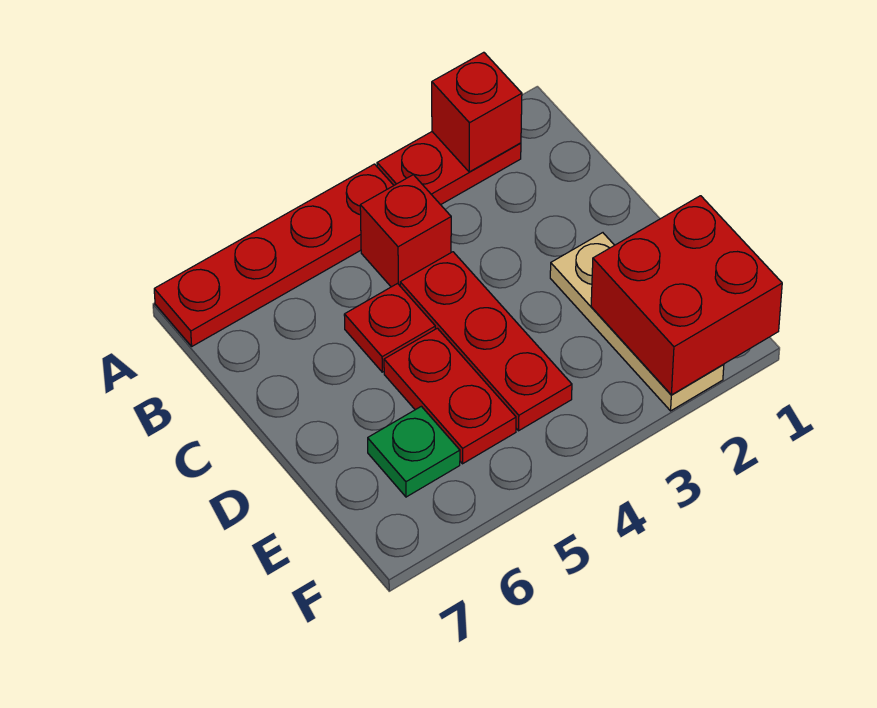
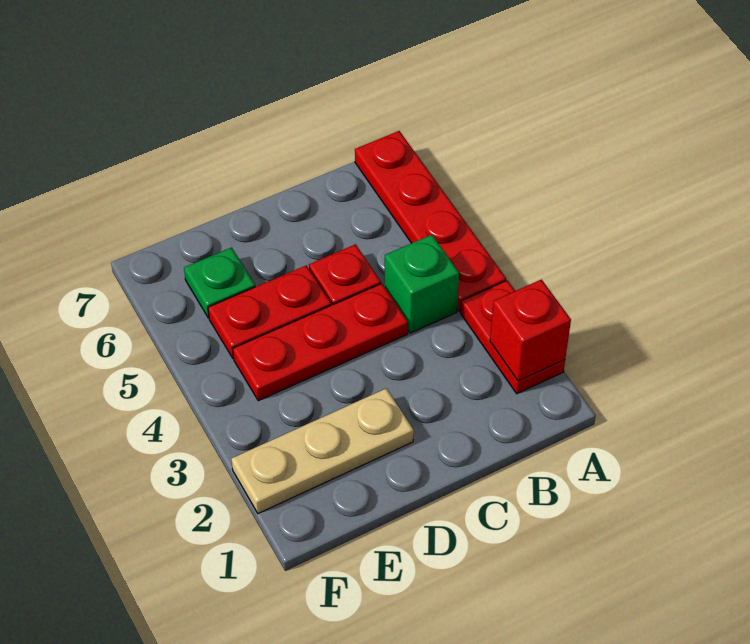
red 1x1 brick [360,175,451,287] -> green 1x1 brick [384,235,459,333]
red 2x2 brick [591,196,782,395] -> none

